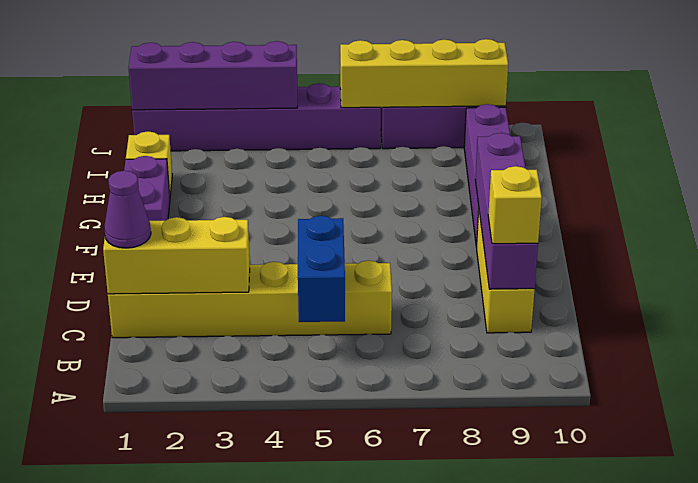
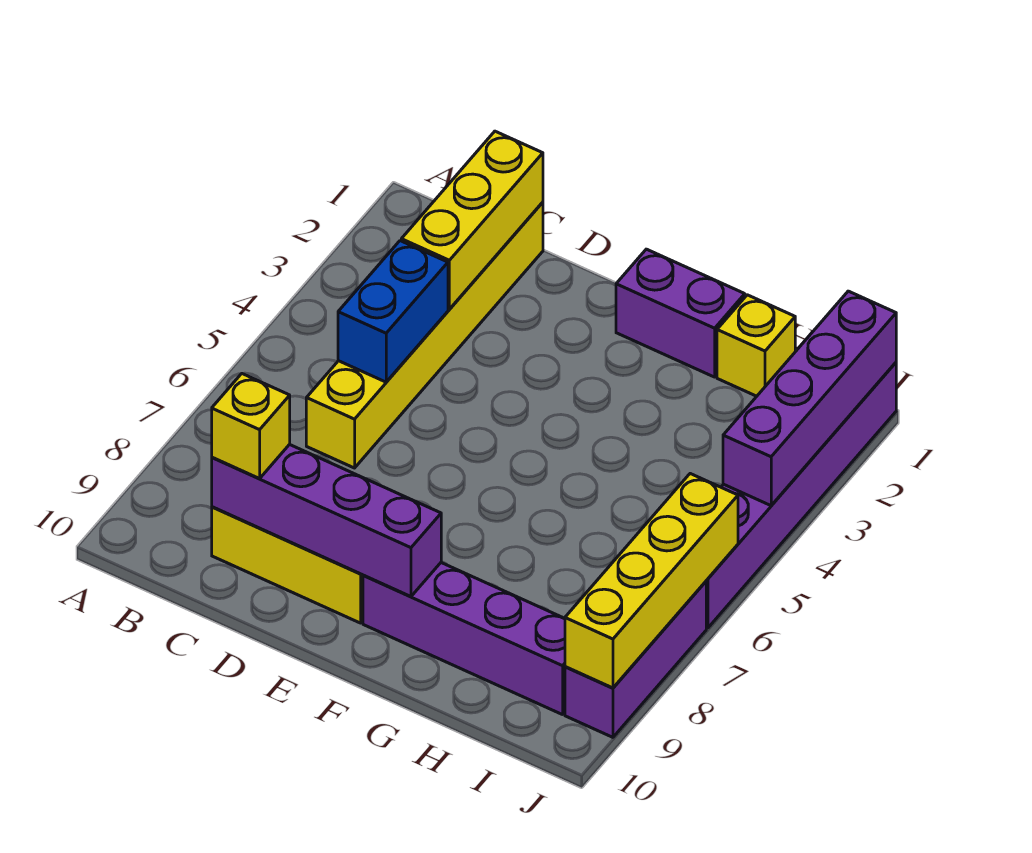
blue 1x2 brick [298,216,345,322] -> blue 1x2 brick turned to [338,241,448,382]
purple 1x1 cone [104,171,151,248] -> none

